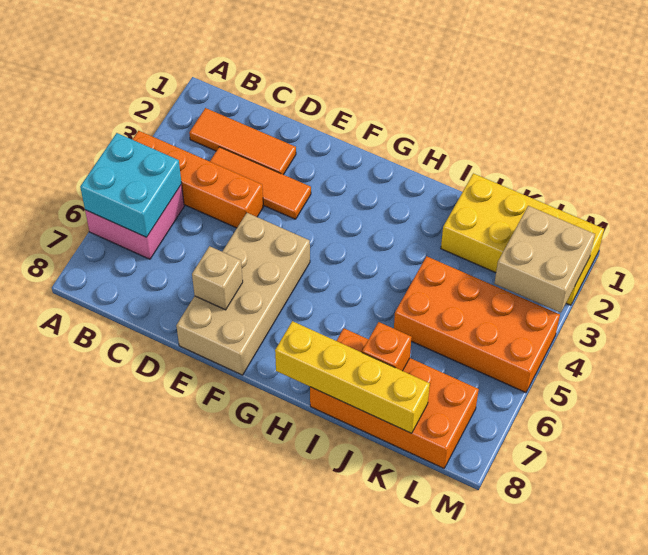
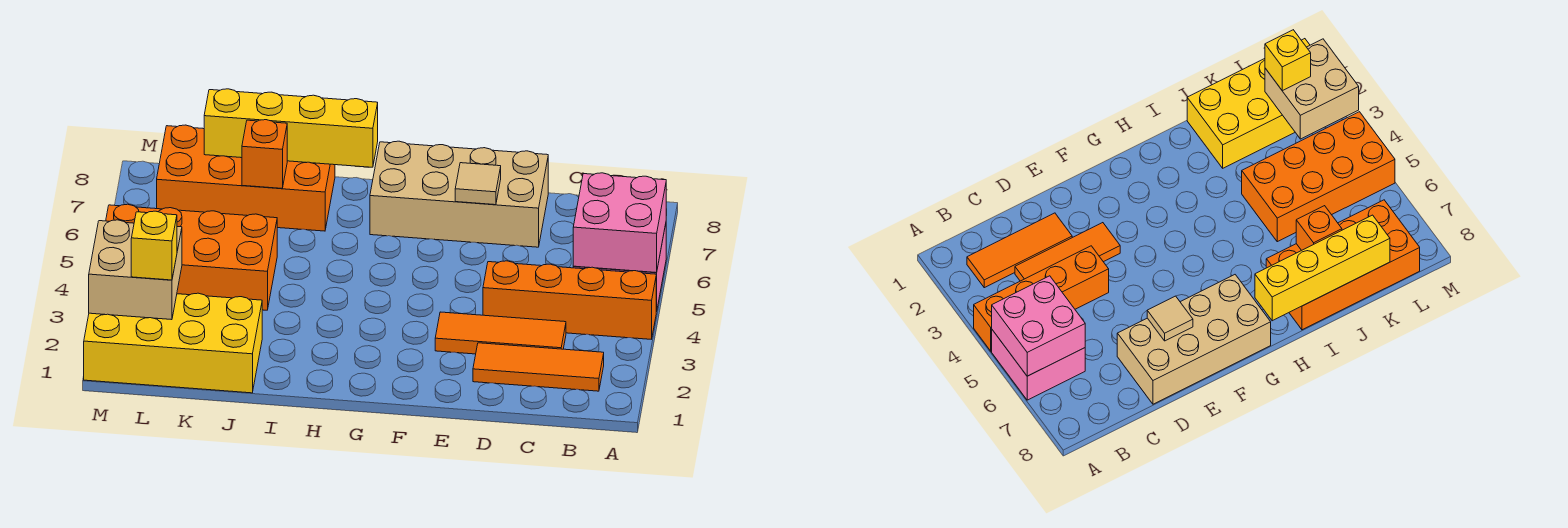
cyan 2x2 brick [80,133,182,237] -> pink 2x2 brick [573,173,666,273]
tan 2x4 brick [176,213,310,375] -> tan 2x4 brick turned to [370,141,548,247]
tan 1x1 brick [192,246,243,310] -> tan 1x1 tile [455,163,501,205]
none -> yellow 1x1 brick [131,211,177,280]

